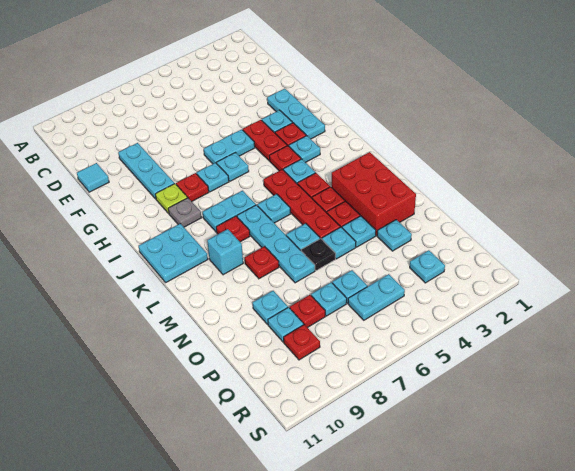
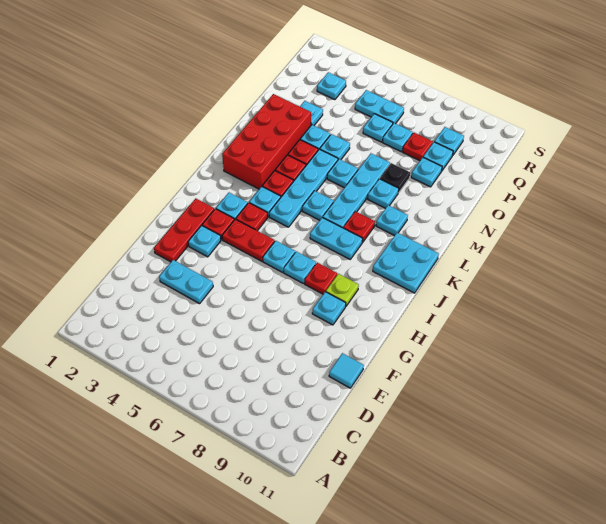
cyan 1x3 plate [118,143,175,199] -> cyan 1x1 plate [312,292,346,325]
cyan 1x3 plate [267,89,325,139] -> red 1x3 plate [154,198,214,262]
red 1x2 plate [243,120,287,161] -> red 1x2 plate turned to [222,219,275,261]
cyan 1x2 plate [204,129,255,164] -> cyan 1x2 plate moved to [159,260,213,304]
grey 1x1 plate [168,198,202,227] -> none
red 1x4 plate [264,169,340,239] -> cyan 1x4 plate [269,149,338,227]
red 2x3 brick [332,152,416,236] -> red 2x4 brick [222,94,311,189]
cyan 1x1 brick [207,229,243,275] -> cyan 1x1 plate [376,205,408,236]
red 1x1 plate [245,246,279,279] -> cyan 1x1 plate [368,179,399,208]
black 1x1 plate [301,239,336,271] -> black 1x1 plate moved to [380,163,410,193]
red 1x1 plate [284,324,320,360] -> cyan 1x1 plate [434,127,464,155]

